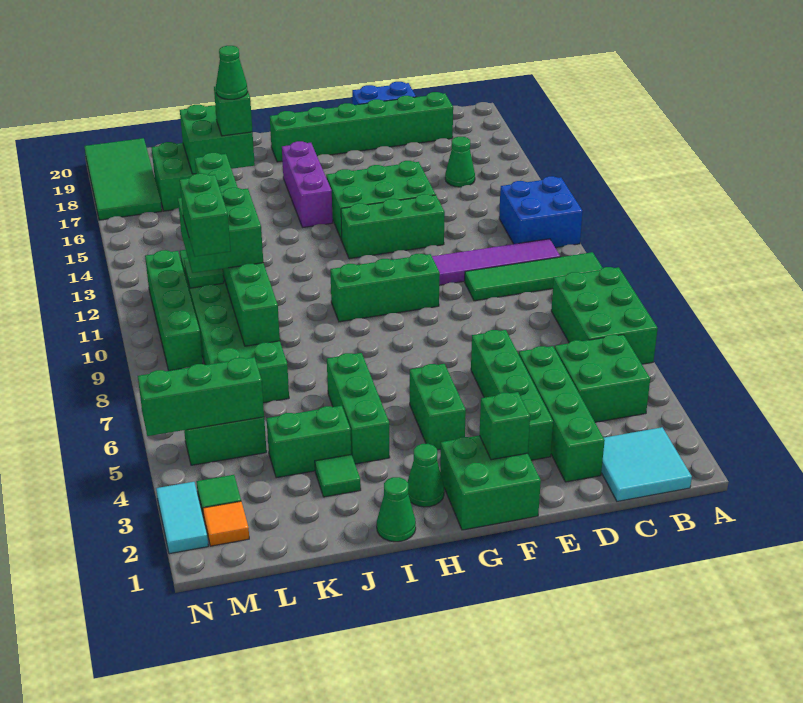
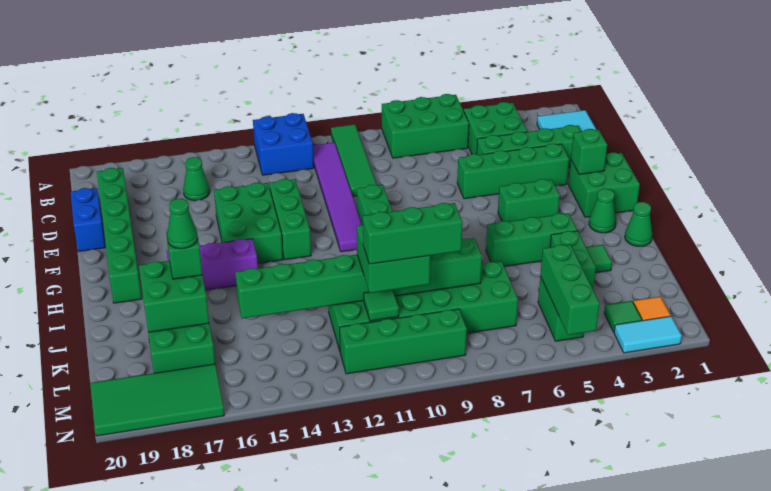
green 1x2 brick [180,174,231,257] -> green 1x3 brick [363,203,463,264]

